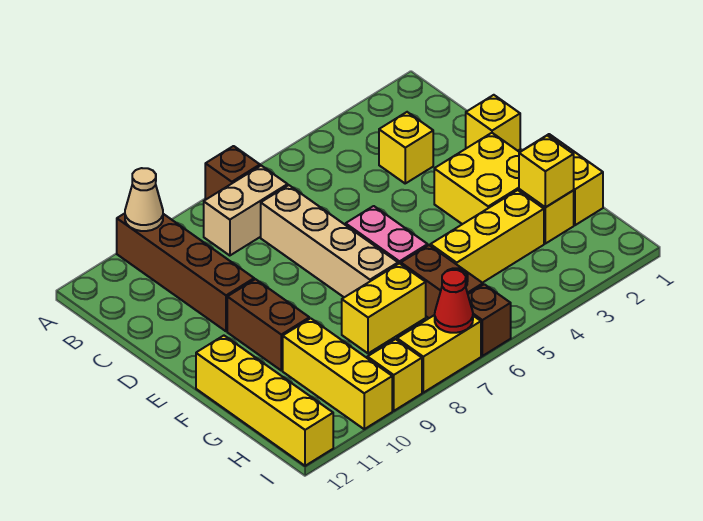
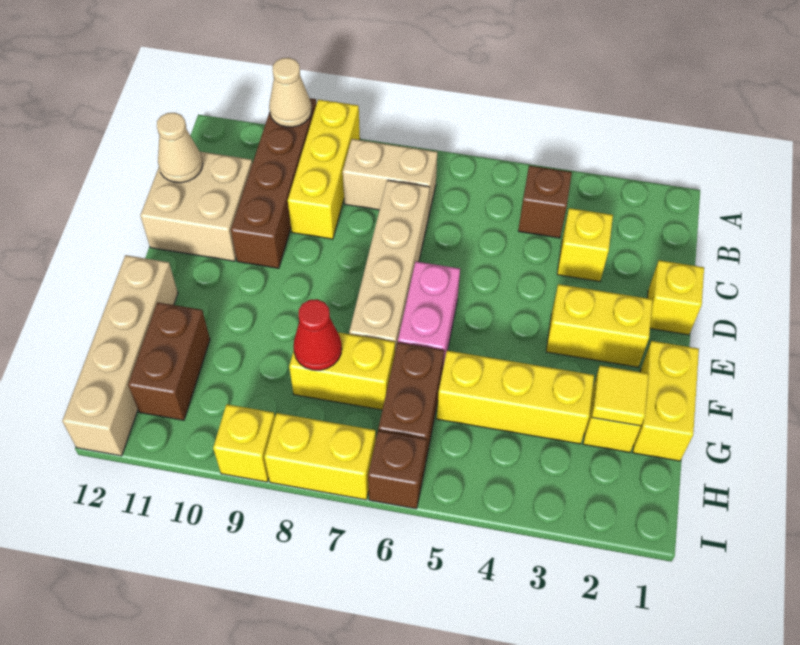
brown 1x1 brick [205,146,260,199] -> brown 1x1 brick moved to [518,166,572,238]
none -> tan 2x2 brick [140,152,252,261]
none -> tan 1x1 cone [157,113,203,183]
yellow 2x2 brick [434,133,520,224] -> yellow 1x2 brick [546,284,653,367]
brown 1x2 brick [227,279,309,370] -> brown 1x2 brick moved to [128,302,210,420]
yellow 1x4 brick [196,336,333,466] -> tan 1x4 brick [62,255,178,456]
yellow 1x1 brick [519,136,574,207] -> yellow 1x1 tile [592,366,649,426]
yellow 1x3 brick [283,318,392,429] -> yellow 1x3 brick moved to [288,99,360,239]
red 1x1 cone [435,270,473,333] -> red 1x1 cone moved to [293,299,342,370]

